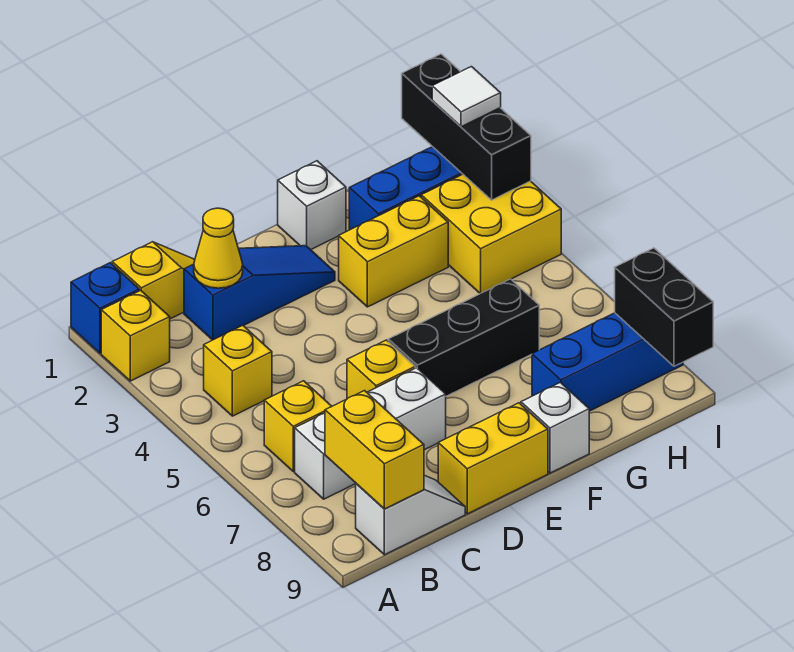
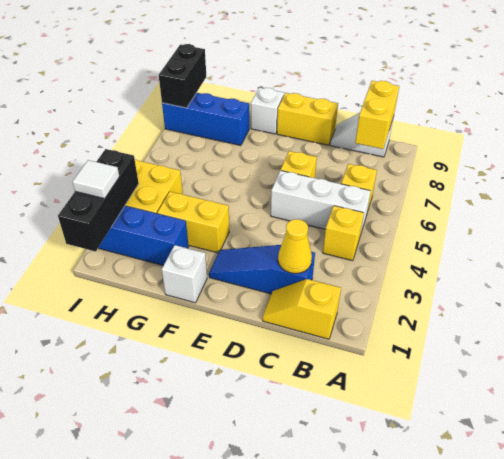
blue 1x1 brick [71,263,139,353] -> none
yellow 1x1 brick [101,290,170,381] -> none
white 1x3 brick [295,368,446,499] -> white 1x3 brick moved to [271,170,371,235]
black 1x3 brick [388,279,539,396] -> none

